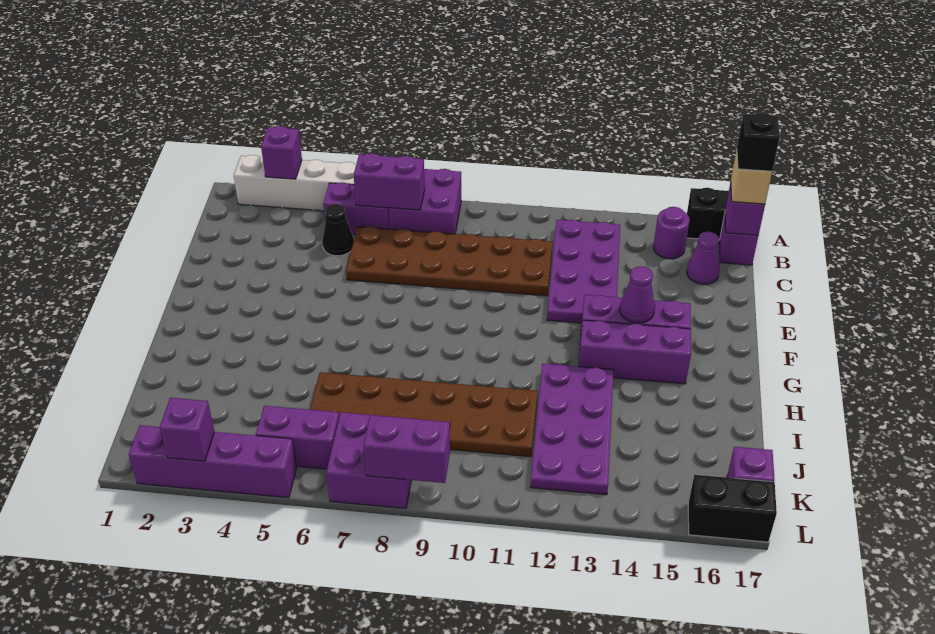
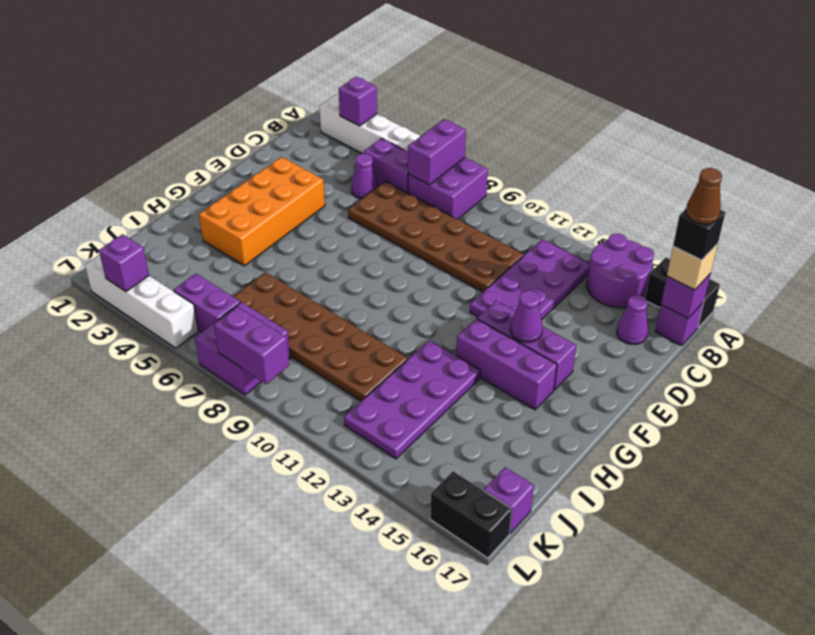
purple 1x2 brick [354,154,425,210] -> purple 1x2 brick turned to [408,119,466,185]
purple 1x1 round brick [653,207,690,259] -> purple 2x2 round brick [587,234,654,308]
none -> brown 1x1 cone [686,168,722,224]
black 1x1 cone [322,204,354,256] -> purple 1x1 cone [351,154,378,199]
none -> orange 2x4 brick [199,157,325,266]
purple 1x4 brick [128,425,297,498] -> white 1x4 brick [85,254,198,348]

